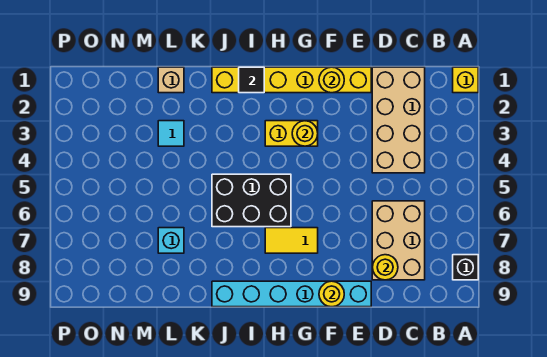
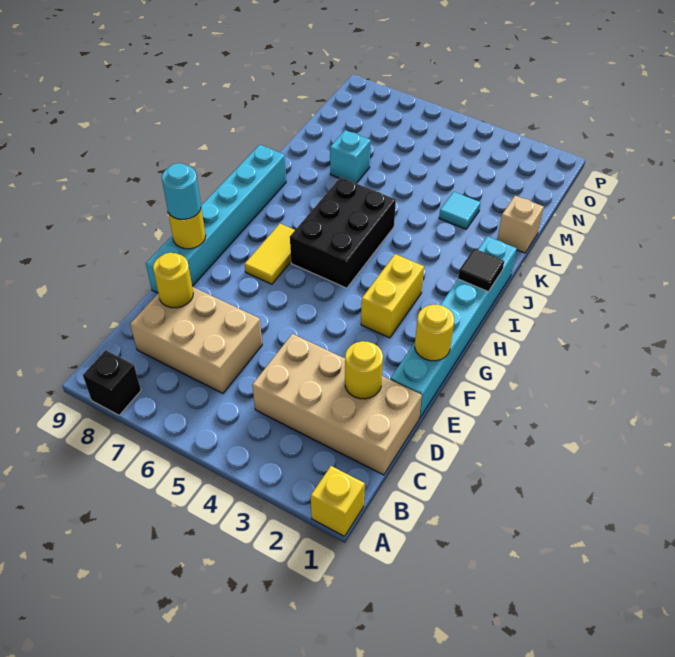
yellow 1x6 brick [212,67,371,93] -> cyan 1x6 brick [390,236,517,419]
none -> cyan 1x1 round brick [162,163,201,219]
yellow 1x1 round brick [292,121,318,146] -> yellow 1x1 round brick moved to [345,341,383,399]

